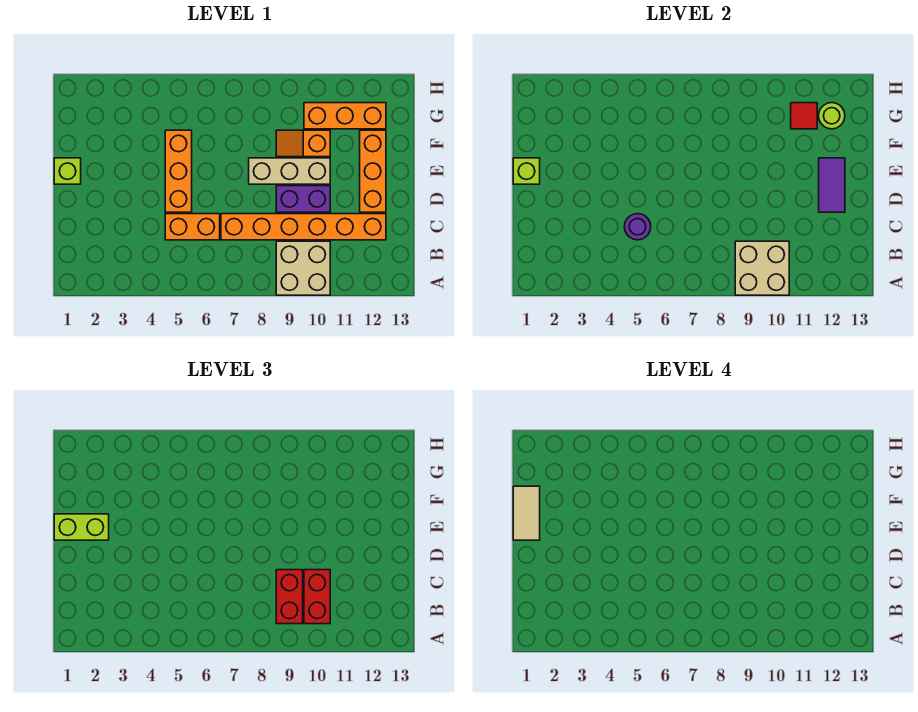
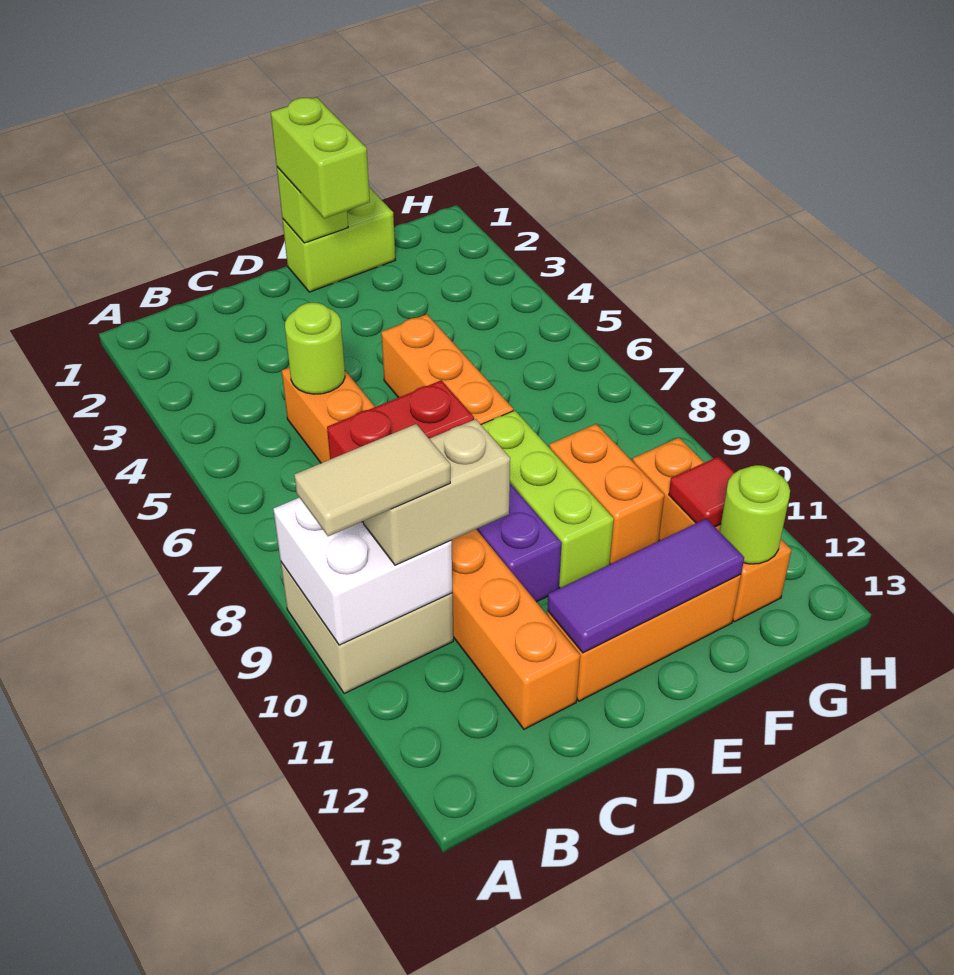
tan 2x2 brick [735,241,789,295] -> white 2x2 brick [273,498,452,645]
red 1x2 brick [304,570,330,624] -> tan 1x2 brick [363,419,510,565]
purple 1x1 round brick [624,214,651,240] -> lime 1x1 round brick [285,302,345,394]
orange 1x3 brick [165,130,192,212] -> orange 1x3 brick turned to [381,314,513,424]
purple 1x2 tile [819,158,845,212] -> purple 1x3 tile [547,518,744,653]
lime 1x1 brick [54,158,81,184] -> lime 1x2 brick [282,188,395,292]
tan 1x2 tile [513,486,540,540] -> tan 1x2 tile moved to [294,424,450,536]
tan 1x3 brick [249,158,330,184] -> lime 1x3 brick [481,410,614,588]
orange 1x2 slope [276,130,330,157] -> orange 1x2 brick [549,424,664,564]

